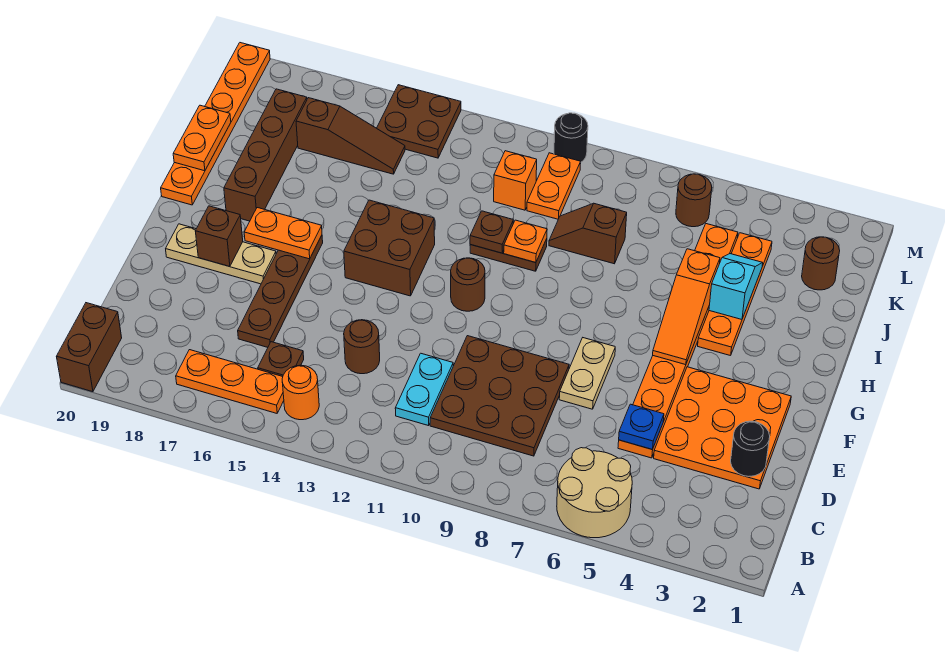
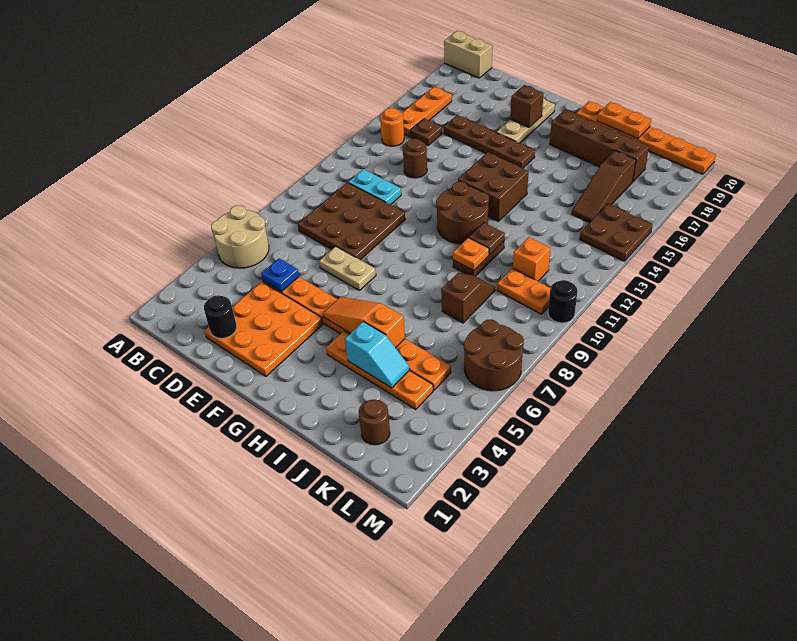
brown 1x2 brick [57,303,122,392] -> tan 1x2 brick [444,31,492,78]
brown 1x1 round brick [451,258,485,311] -> brown 2x2 round brick [436,182,489,244]
orange 1x2 plate [244,208,322,259] -> none
brown 1x1 round brick [676,174,712,227] -> brown 2x2 round brick [464,319,524,391]

